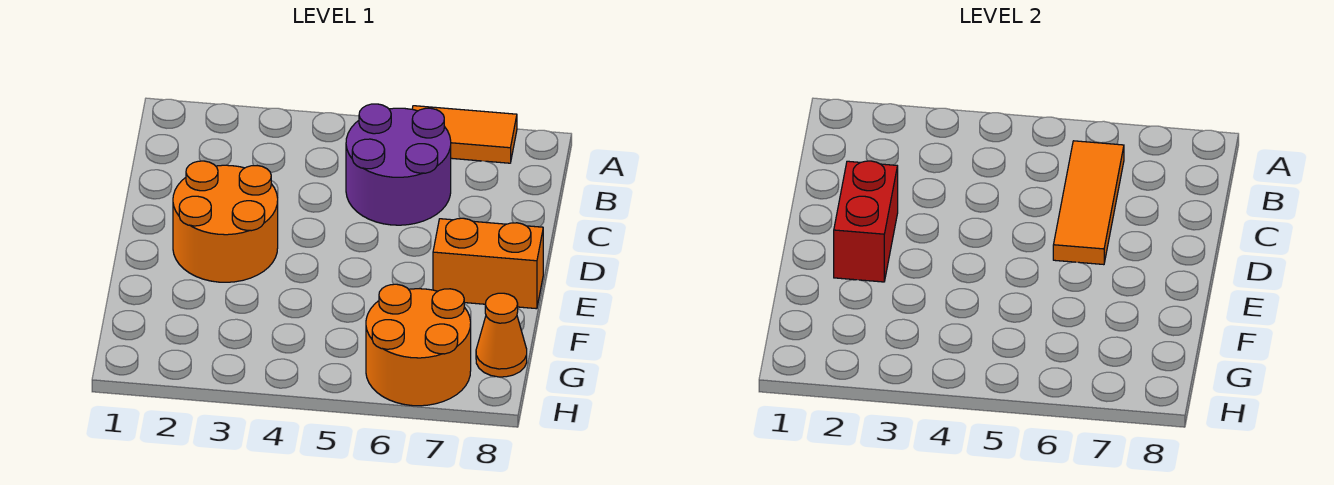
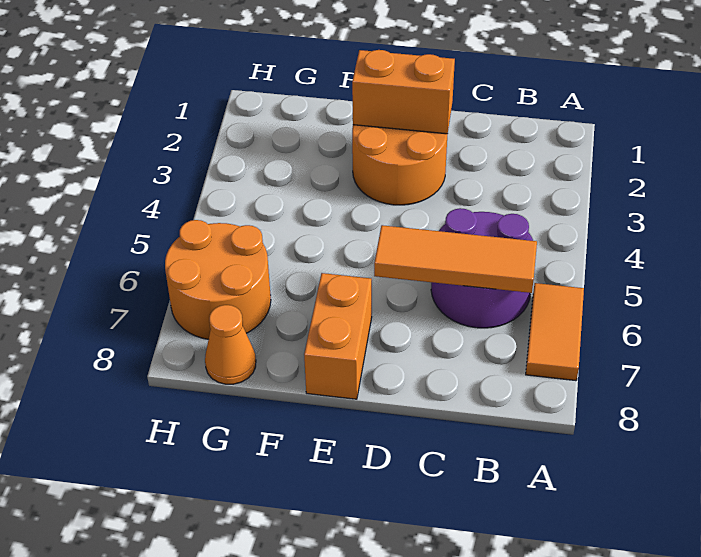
red 1x2 brick [834,161,898,282] -> orange 1x2 brick [352,50,455,134]

